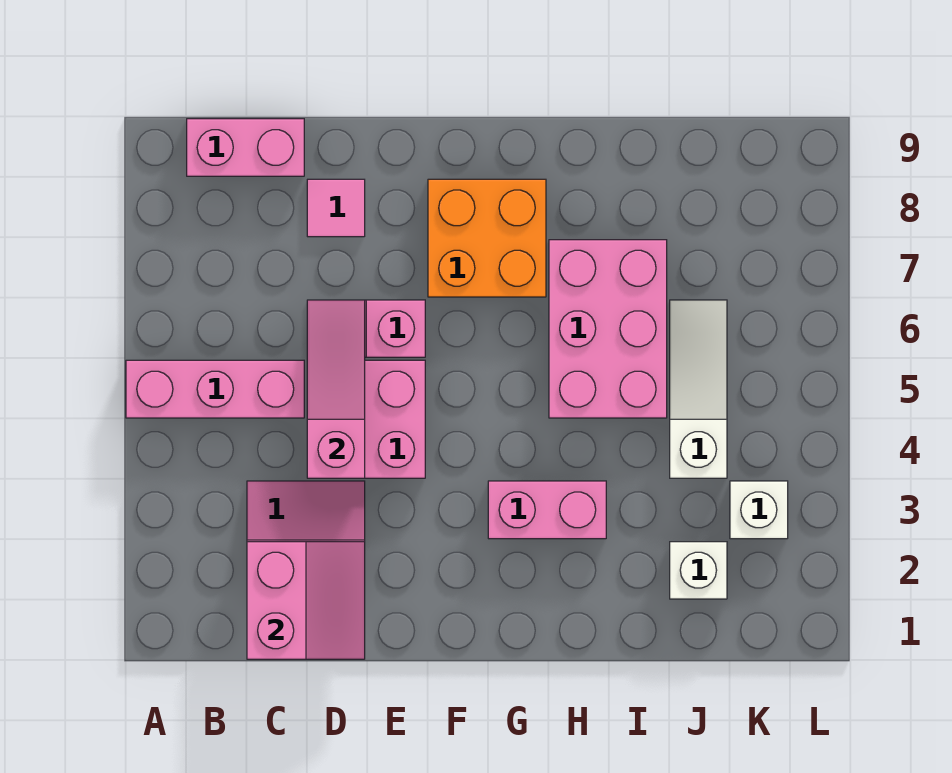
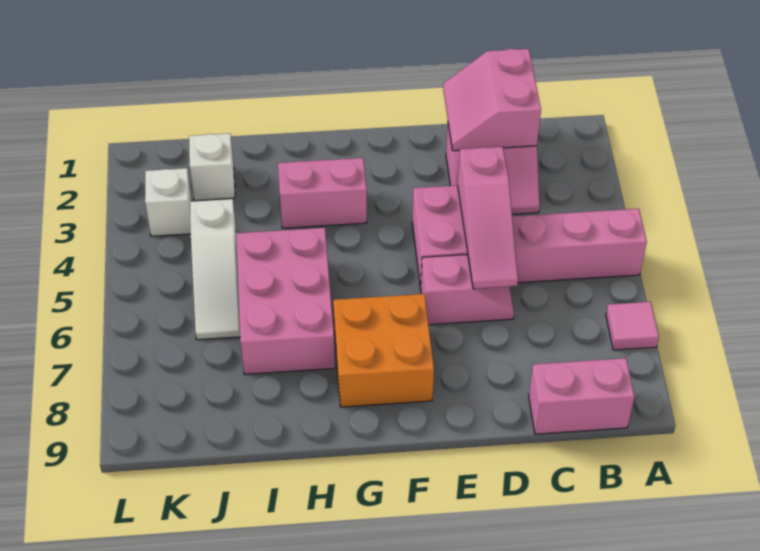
pink 1x1 tile [307,179,365,237] -> pink 1x1 tile moved to [606,302,659,350]

